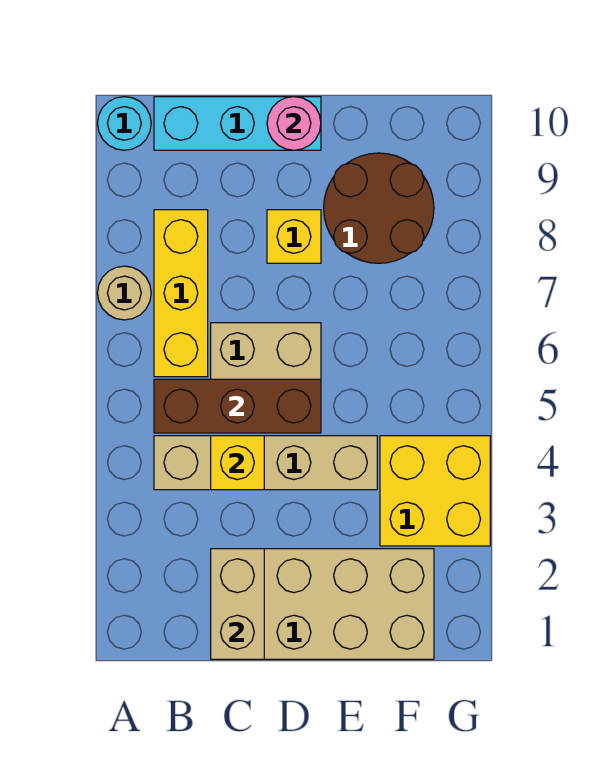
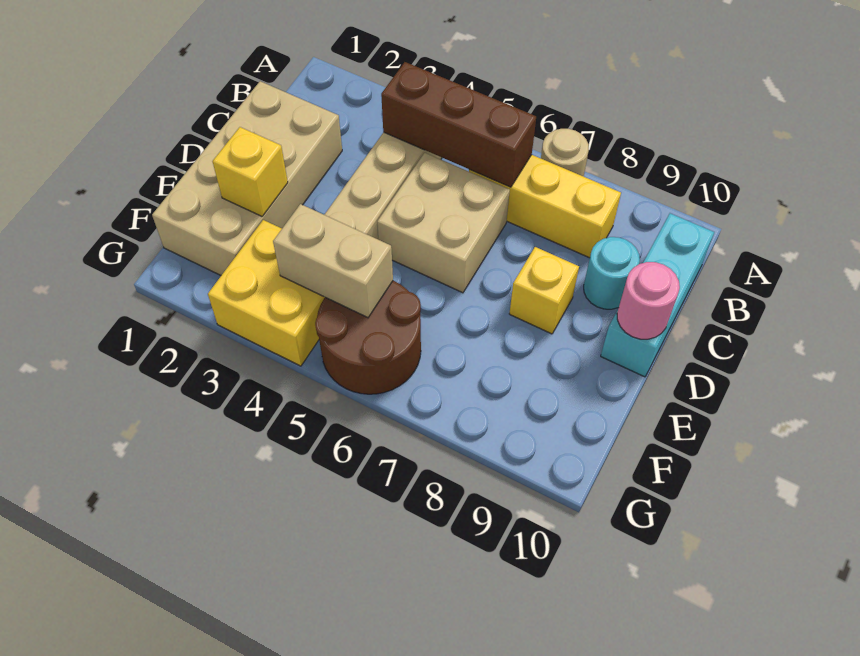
cyan 1x1 round brick [98,97,151,150] -> cyan 1x1 round brick moved to [584,237,640,309]
brown 1x3 brick [154,379,321,433] -> brown 1x3 brick turned to [381,62,536,187]
tan 1x2 brick [211,549,264,659] -> tan 1x2 brick moved to [273,204,393,318]
yellow 1x1 brick [211,436,264,490] -> yellow 1x1 brick moved to [213,127,288,216]
brown 2x2 round brick [324,153,434,263] -> brown 2x2 round brick moved to [315,281,421,394]

